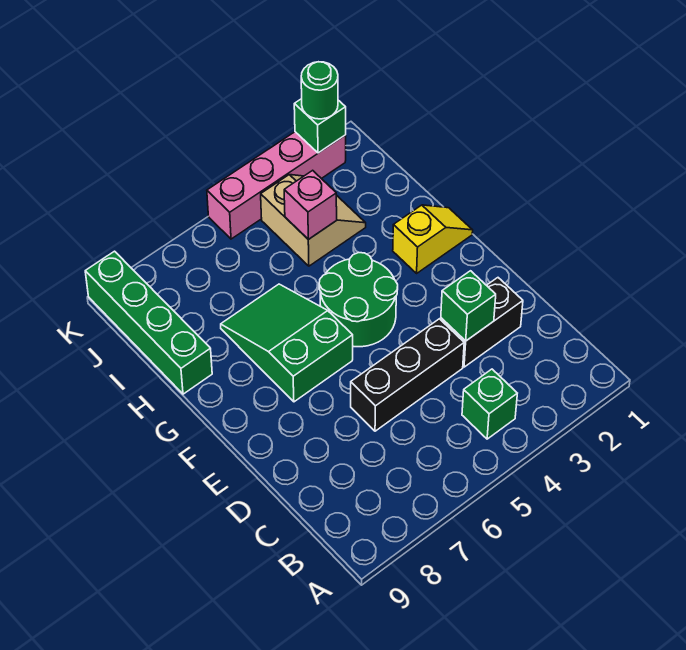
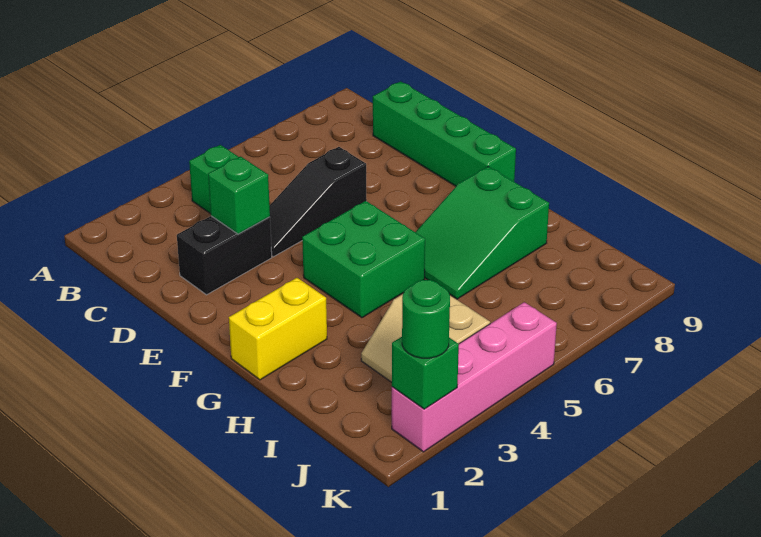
black 1x3 brick [351,319,464,431] -> black 1x3 slope [270,147,367,257]
green 2x2 round brick [319,253,398,347] -> green 2x2 brick [302,201,425,318]
green 2x3 slope [221,284,353,402] -> green 2x3 slope turned to [415,167,549,299]
yellow 1x2 slope [393,205,473,273] -> yellow 1x2 brick [229,278,327,380]
green 1x4 brick [85,251,212,394] -> green 1x4 brick moved to [373,81,516,186]
pink 1x1 brick [284,170,337,239] -> none

